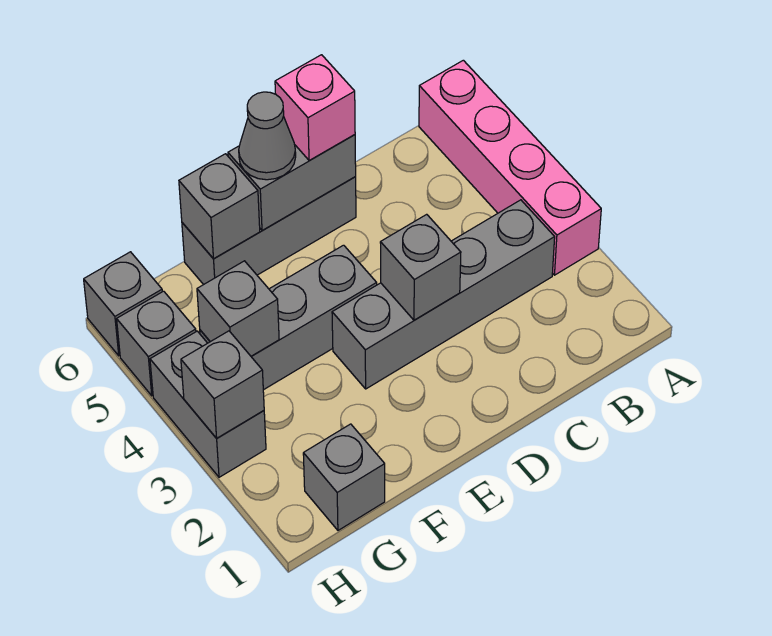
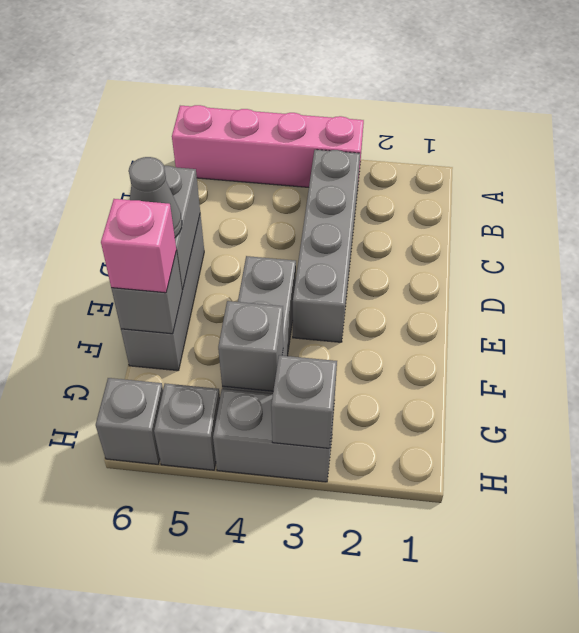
grey 1x1 brick [380,214,461,320] -> none
pink 1x1 brick [275,55,355,160] -> pink 1x1 brick moved to [101,199,176,293]
grey 1x1 brick [303,424,385,530] -> none

